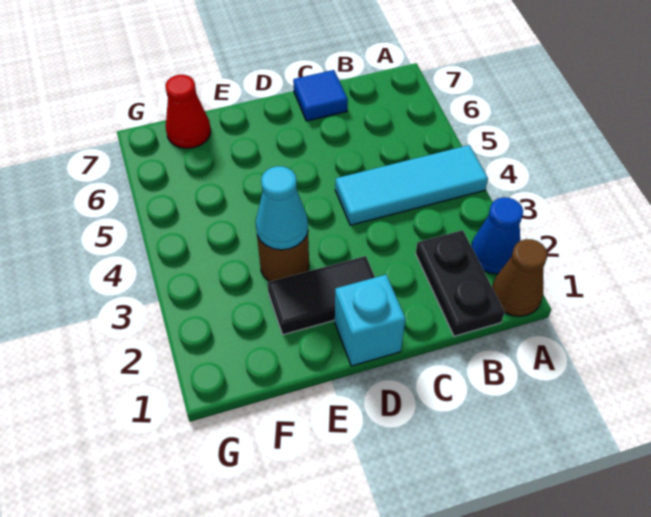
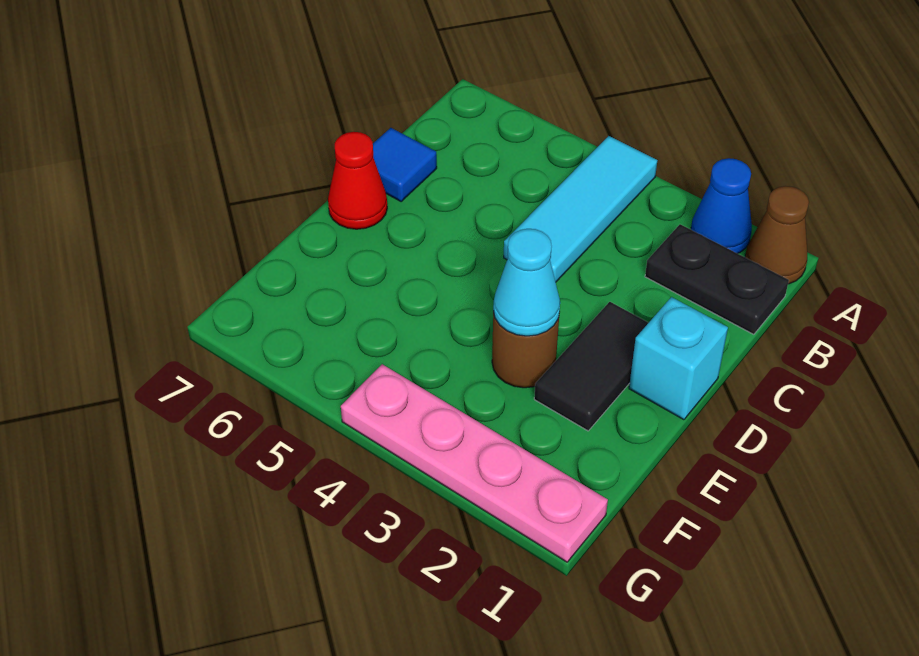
red 1x1 cone [165,75,211,148] -> red 1x1 cone moved to [328,132,387,229]
none -> pink 1x4 plate [341,364,608,562]

